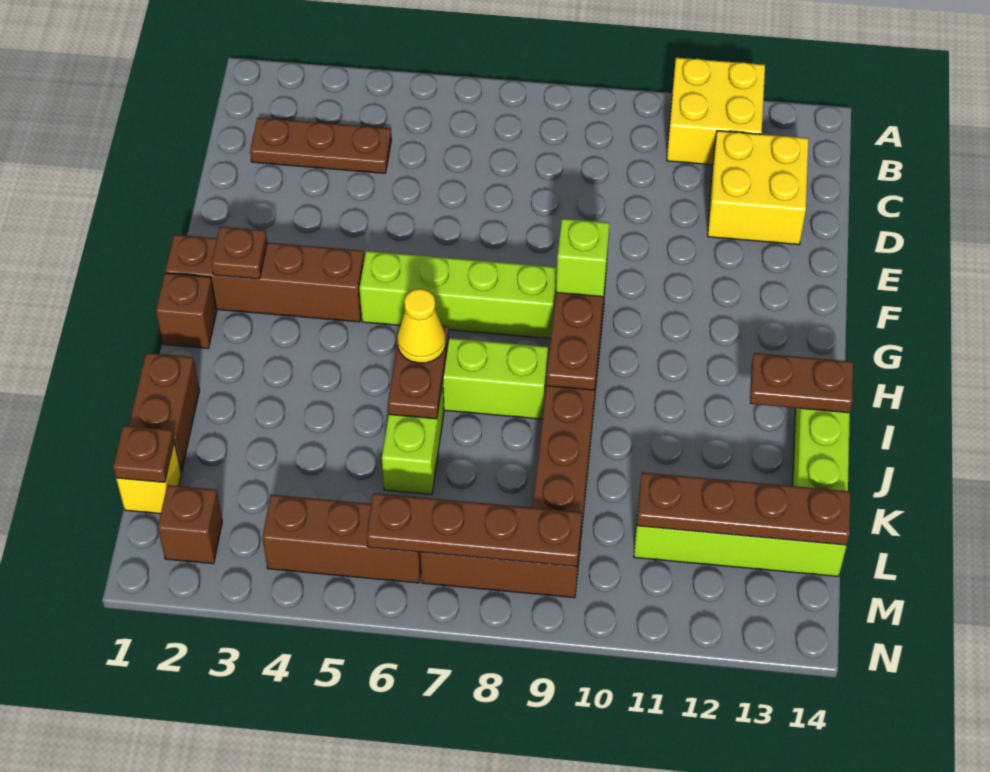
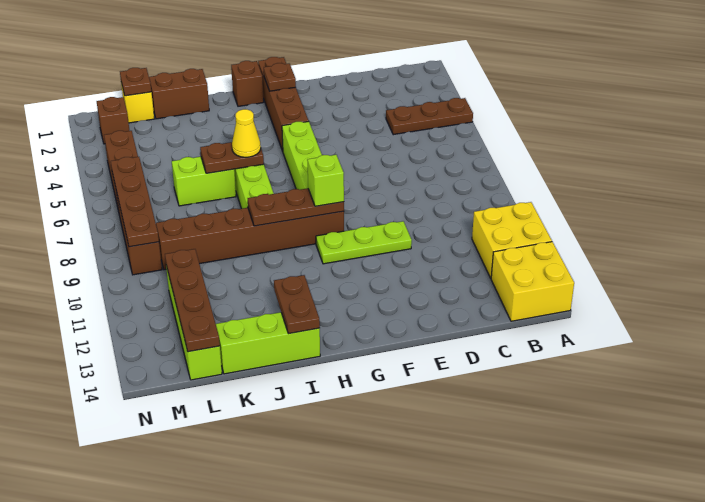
brown 1x3 plate [250,118,391,173] -> brown 1x3 plate turned to [386,98,473,135]
yellow 2x2 brick [708,131,809,245] -> yellow 2x2 brick moved to [491,242,574,321]
none -> lime 1x3 plate [316,221,412,264]

